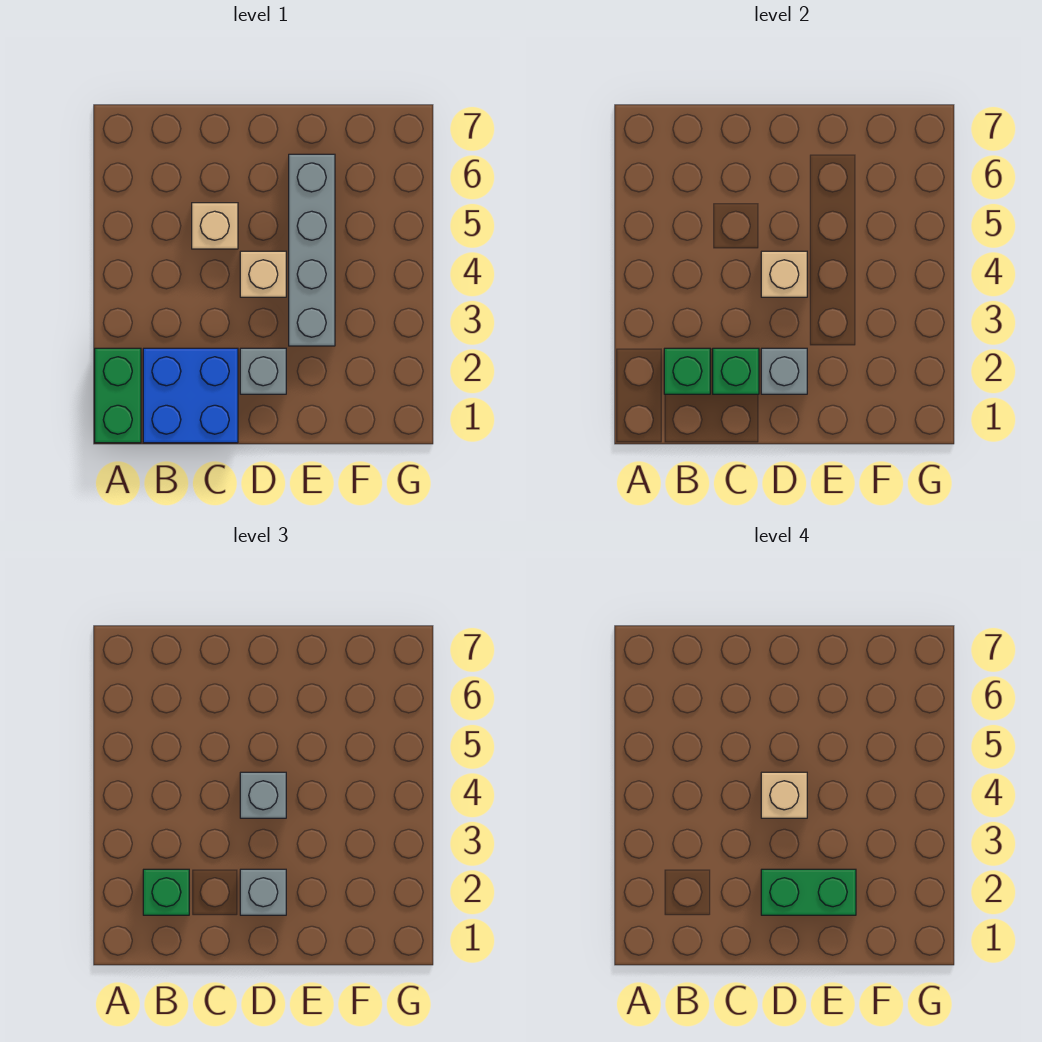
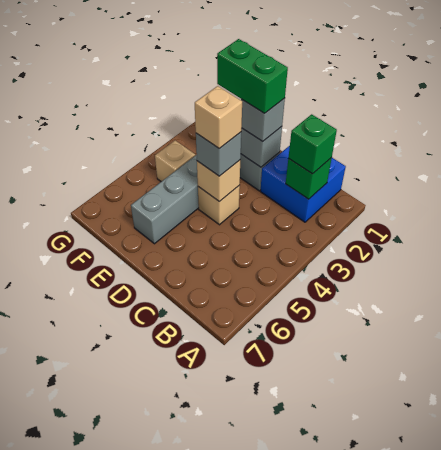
green 1x2 brick [95,348,141,443] -> none
green 1x1 brick [713,348,759,394] -> none
tan 1x1 brick [192,203,238,249] -> tan 1x1 brick moved to [155,141,195,182]

